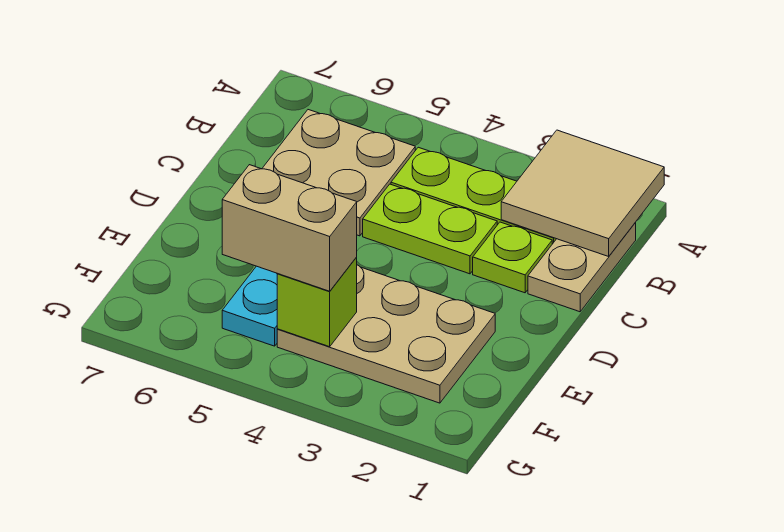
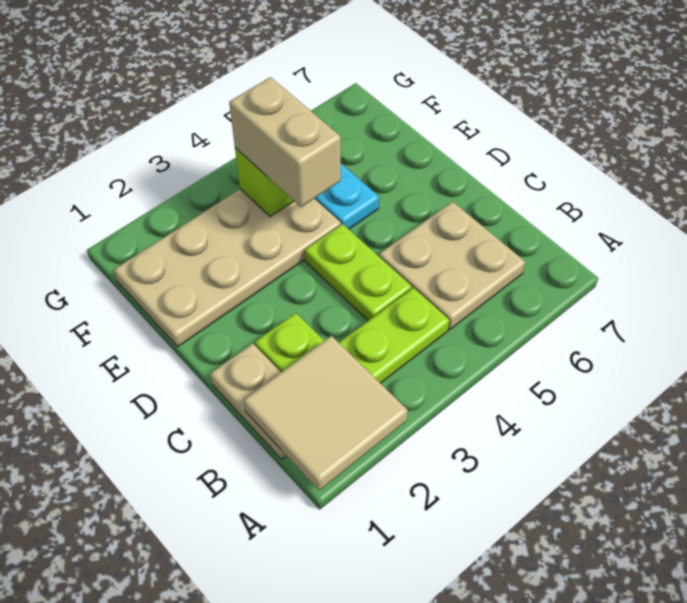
lime 1x2 plate [363,184,497,274] -> lime 1x2 plate turned to [305,224,412,321]
tan 2x3 plate [277,265,495,403] -> tan 2x4 plate [114,189,341,347]
tan 1x2 brick [222,165,357,291] -> tan 1x2 brick turned to [229,77,341,207]

